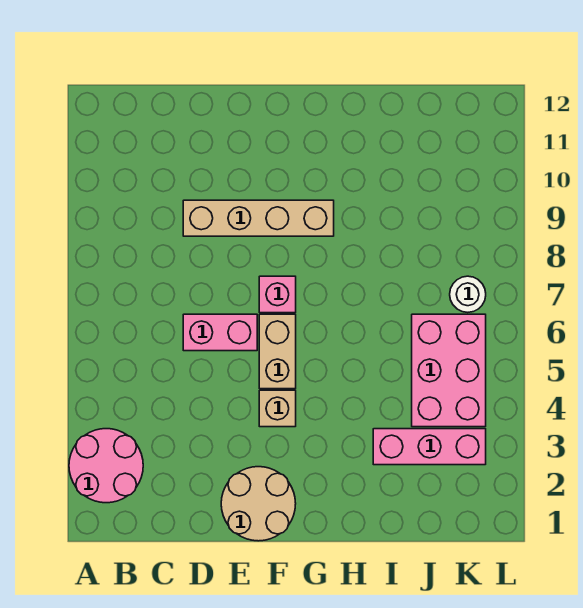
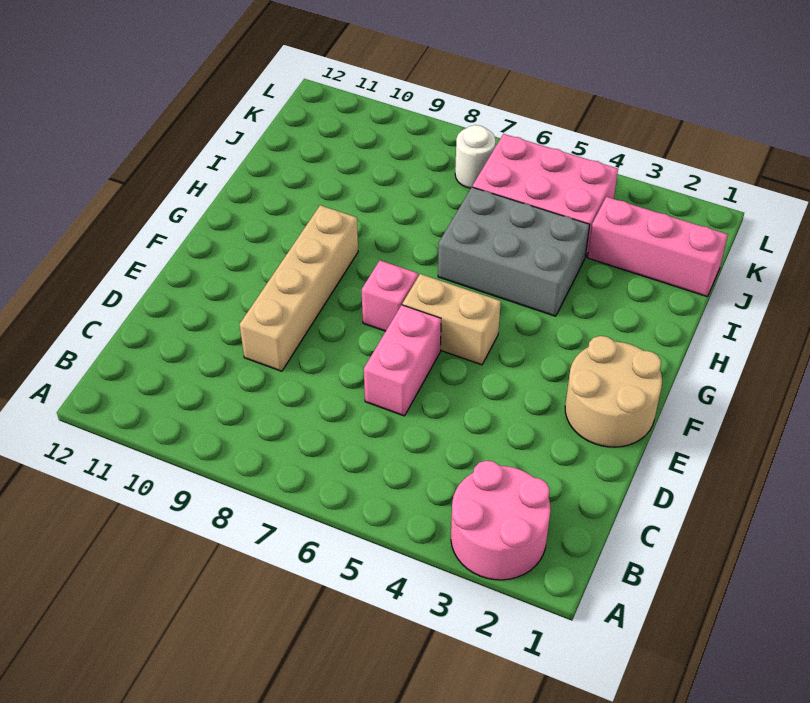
tan 1x1 brick [259,390,296,427] -> none
none -> grey 2x3 brick [438,187,590,316]
pink 1x3 brick [373,429,486,465] -> pink 1x3 brick turned to [588,197,728,297]

